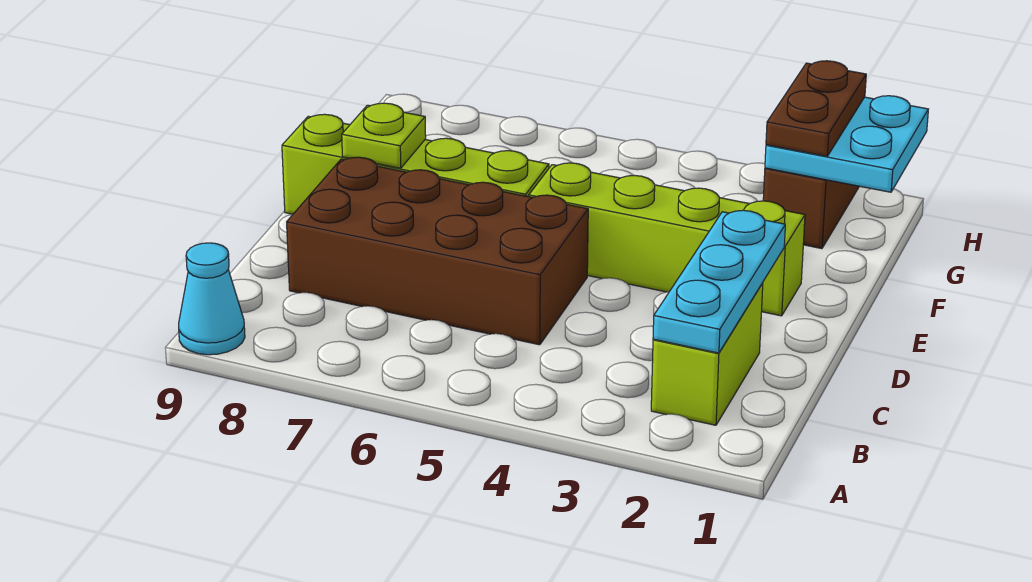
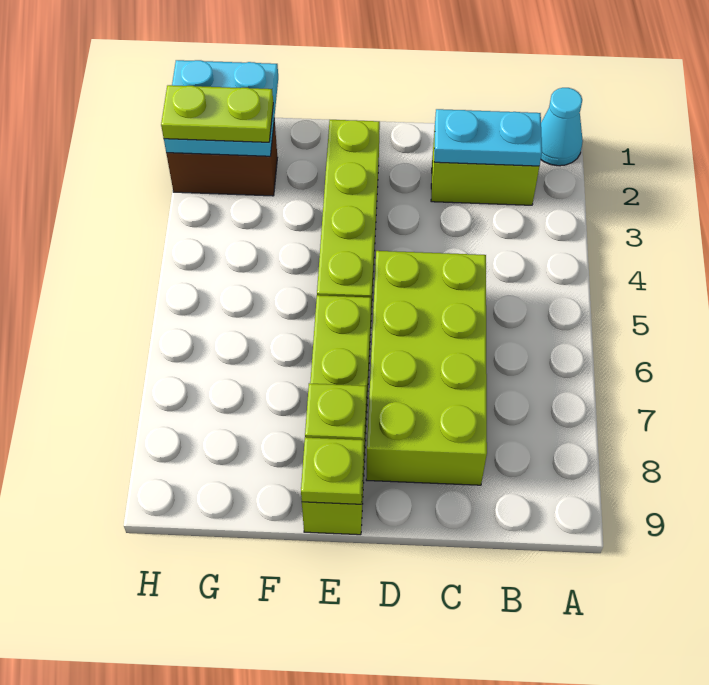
cyan 1x1 cone [179,243,245,355] -> cyan 1x1 cone moved to [541,88,583,166]
cyan 1x3 plate [653,210,785,353] -> cyan 1x2 plate [434,109,542,166]
brown 2x4 brick [287,157,588,345] -> lime 2x4 brick [366,251,487,485]
none -> lime 1x1 plate [301,438,364,504]
brown 1x2 plate [766,61,866,156] -> lime 1x2 plate [161,85,273,142]

